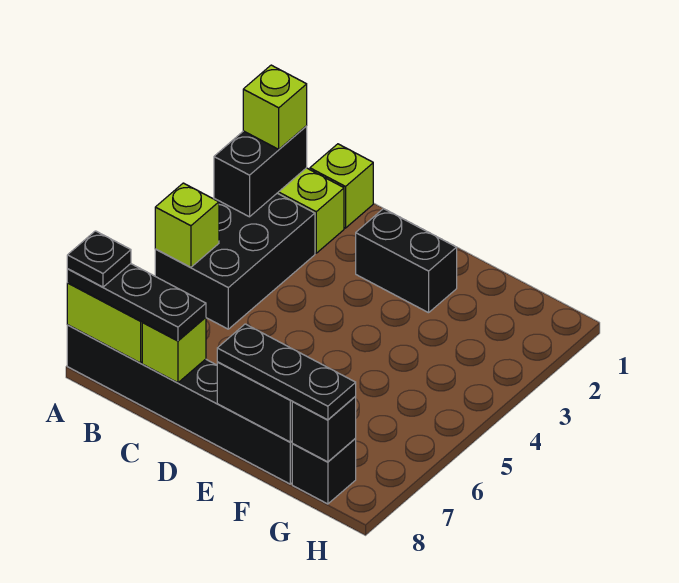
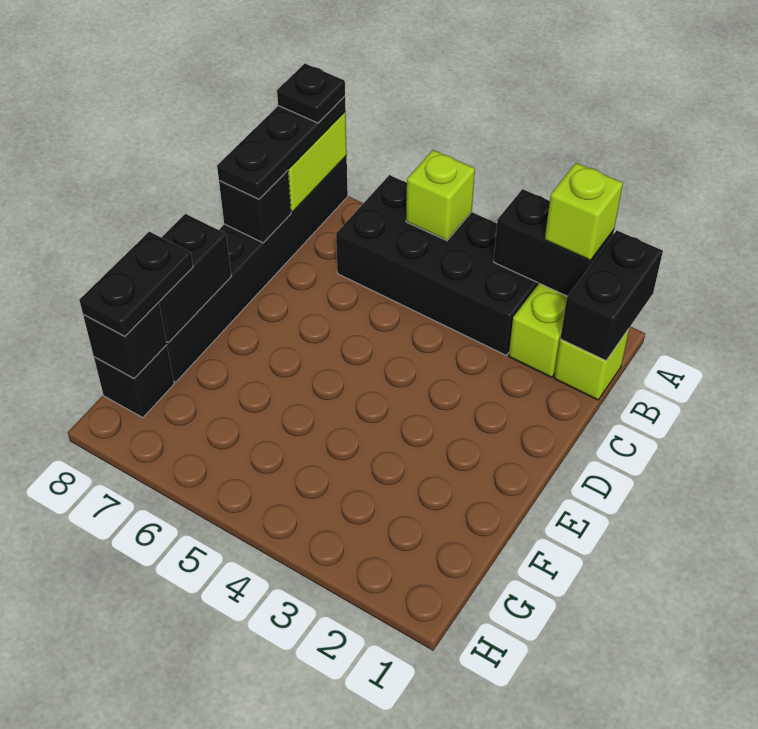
black 2x3 brick [155,193,315,329] -> black 2x4 brick [336,175,539,355]
lime 1x1 brick [142,317,206,383] -> black 1x1 brick [219,170,291,243]
black 1x2 brick [356,209,457,313] -> black 1x2 brick moved to [560,230,663,360]
black 1x3 plate [217,324,356,420] -> black 1x2 plate [79,232,193,337]

